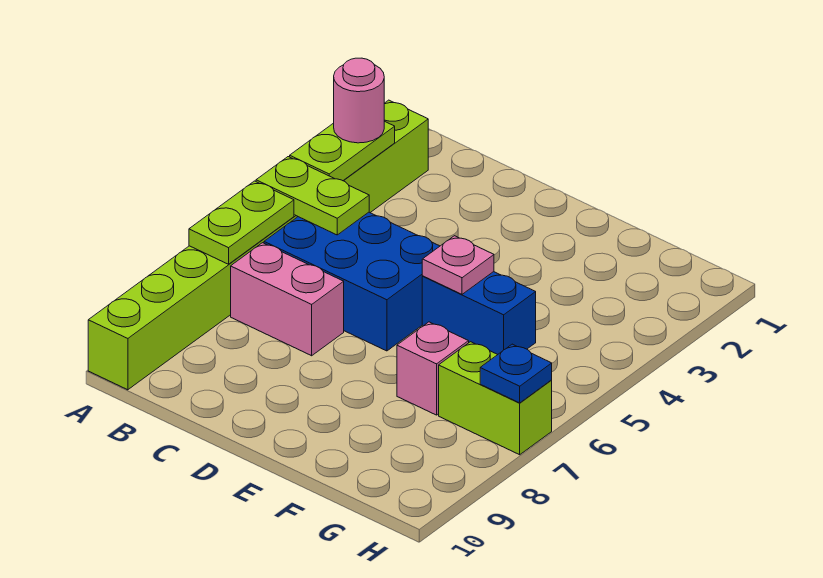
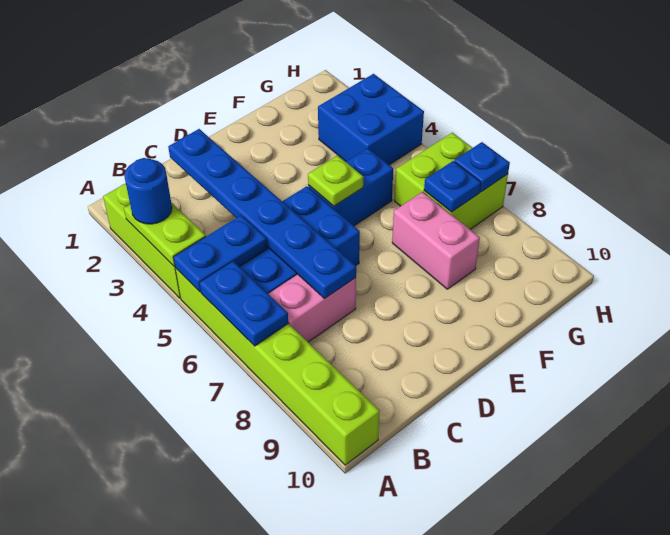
pink 1x1 round brick [334,58,384,143] -> blue 1x1 round brick [124,158,172,224]
lime 1x2 plate [256,157,369,235] -> blue 1x2 plate [173,215,267,292]
lime 1x2 plate [189,181,294,264] -> blue 1x2 plate [200,261,288,346]
none -> blue 1x6 plate [168,129,356,299]
pink 1x1 plate [422,236,494,294] -> lime 1x1 plate [308,155,363,206]
pink 1x1 brick [397,322,469,415] -> pink 1x2 brick [392,192,480,289]
none -> blue 2x2 brick [318,74,424,165]
lime 1x2 brick [439,342,552,455] -> lime 2x2 brick [395,133,508,229]
none -> blue 1x1 plate [424,161,481,212]

